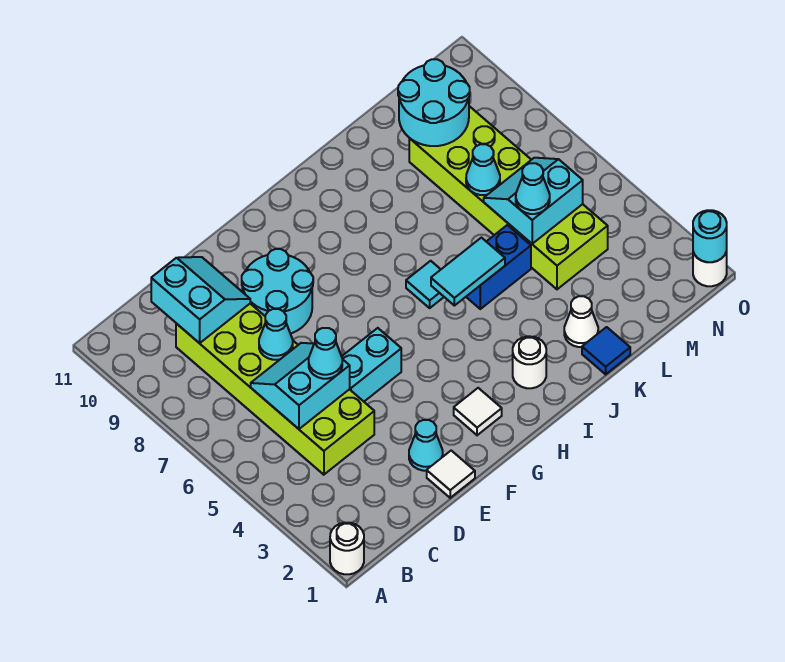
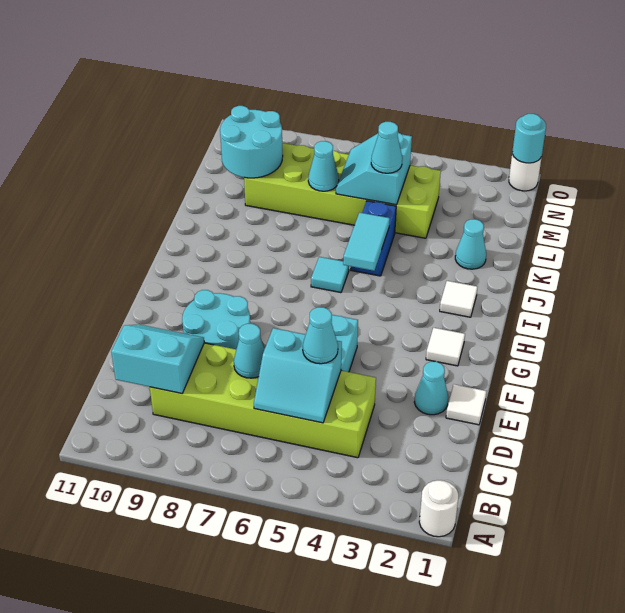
cyan 2x2 slope [251,343,350,429] -> cyan 2x2 slope turned to [254,328,342,423]
white 1x1 round brick [513,336,546,388] -> white 1x1 tile [440,281,477,317]
blue 1x1 tile [582,327,630,374] -> none
white 1x1 cone [564,296,598,347] -> cyan 1x1 cone [455,219,486,269]

